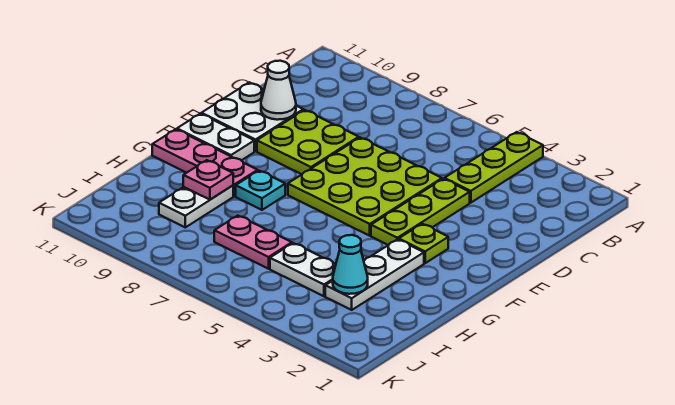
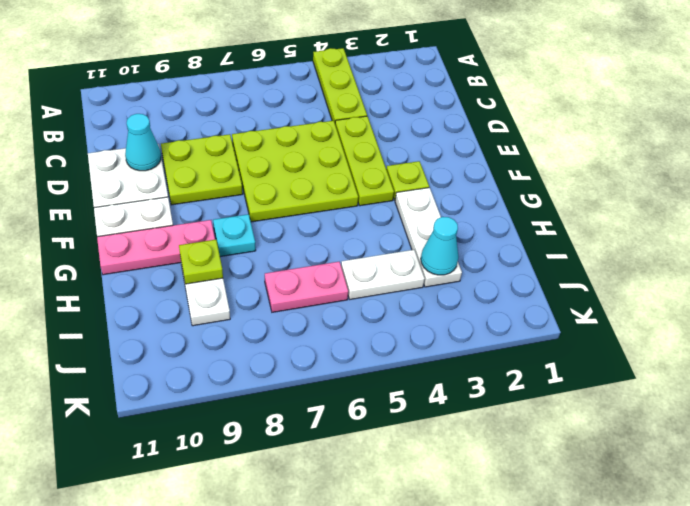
white 1x1 cone [261,61,296,120] -> cyan 1x1 cone [125,114,161,171]
pink 1x1 plate [183,160,233,200] -> lime 1x1 plate [179,240,223,284]

